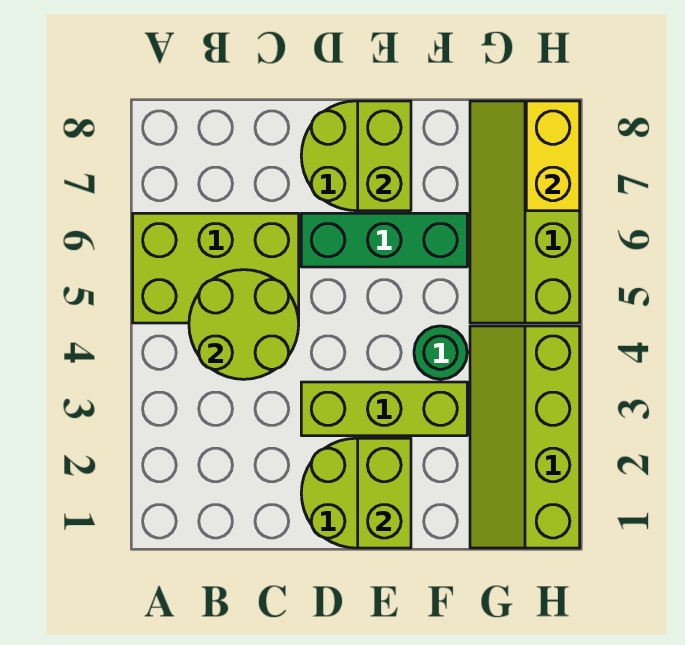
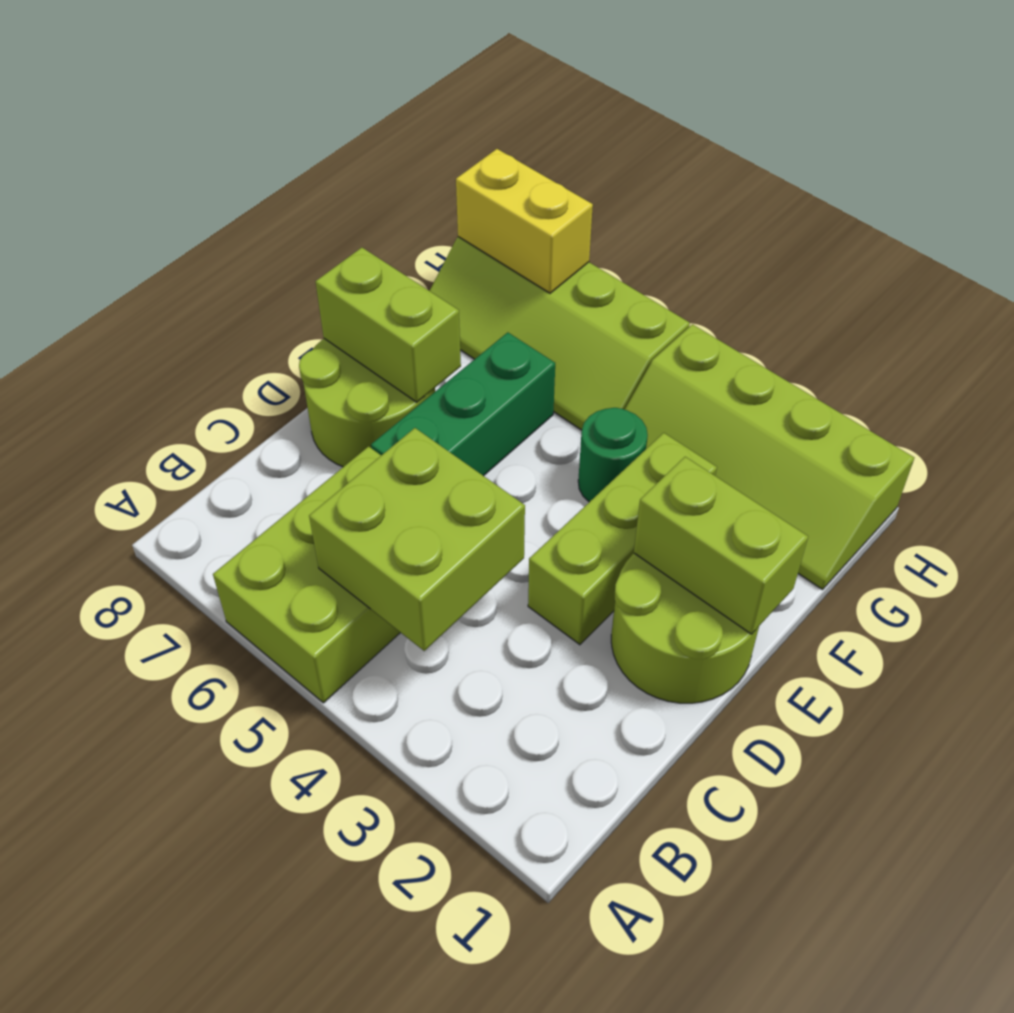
lime 2x2 round brick [189,270,299,379] -> lime 2x2 brick [309,428,525,651]

